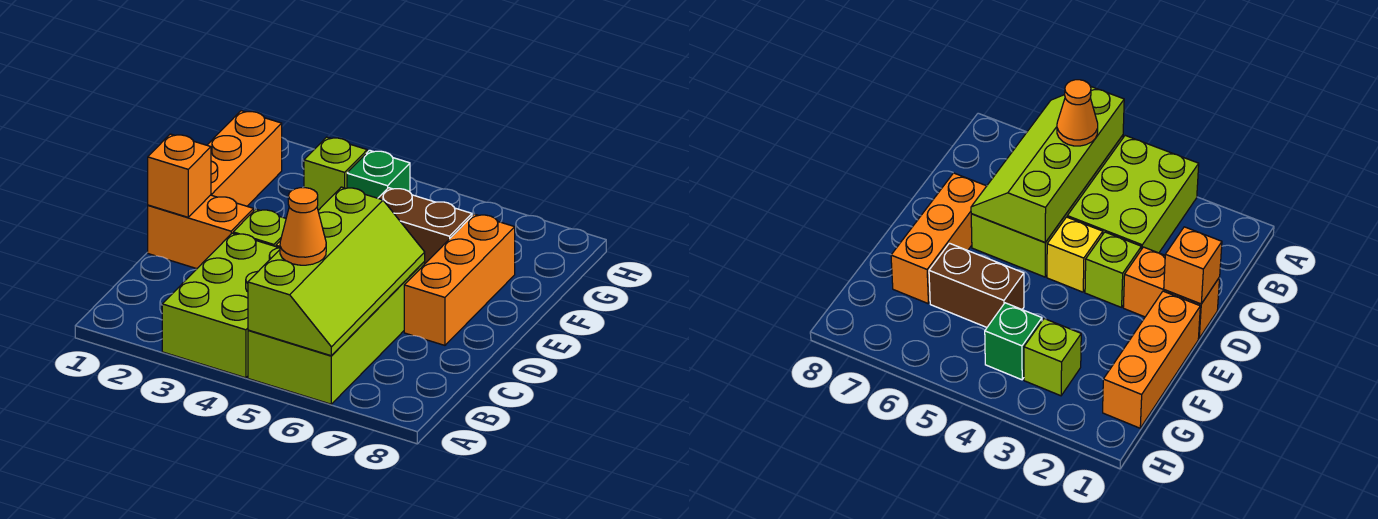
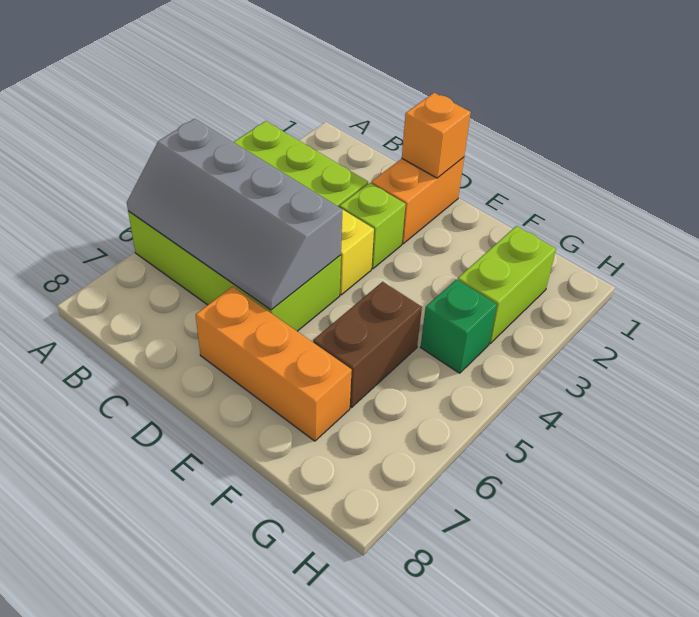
lime 2x4 slope [248,187,425,356] -> grey 2x4 slope [127,119,342,310]
orange 1x1 cone [280,188,326,265] -> none
orange 1x3 brick [207,111,282,206] -> none
lime 1x1 brick [304,137,367,210] -> lime 1x2 brick [458,226,556,343]

